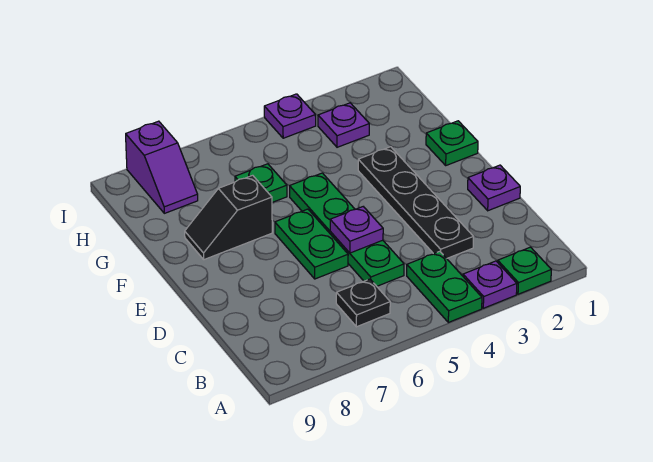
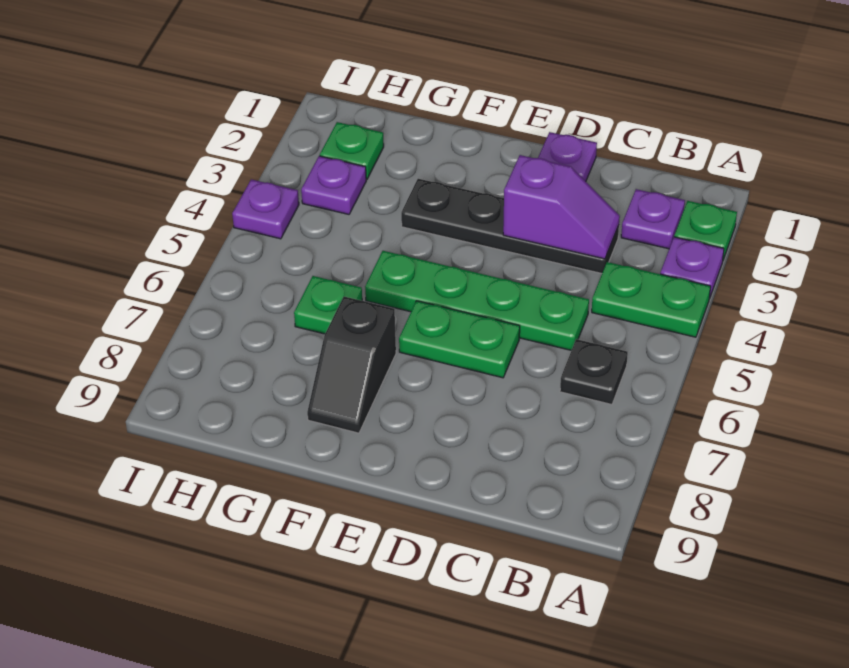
purple 1x1 plate [330,207,383,253] -> purple 1x1 plate moved to [621,189,685,249]
green 1x1 plate [426,121,478,165] -> green 1x1 plate moved to [320,122,384,179]
purple 1x2 slope [126,121,198,213] -> purple 1x2 slope moved to [503,155,620,259]

